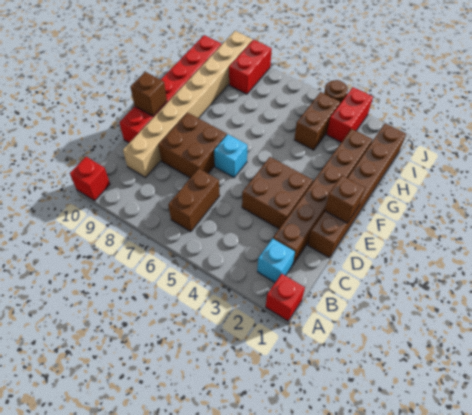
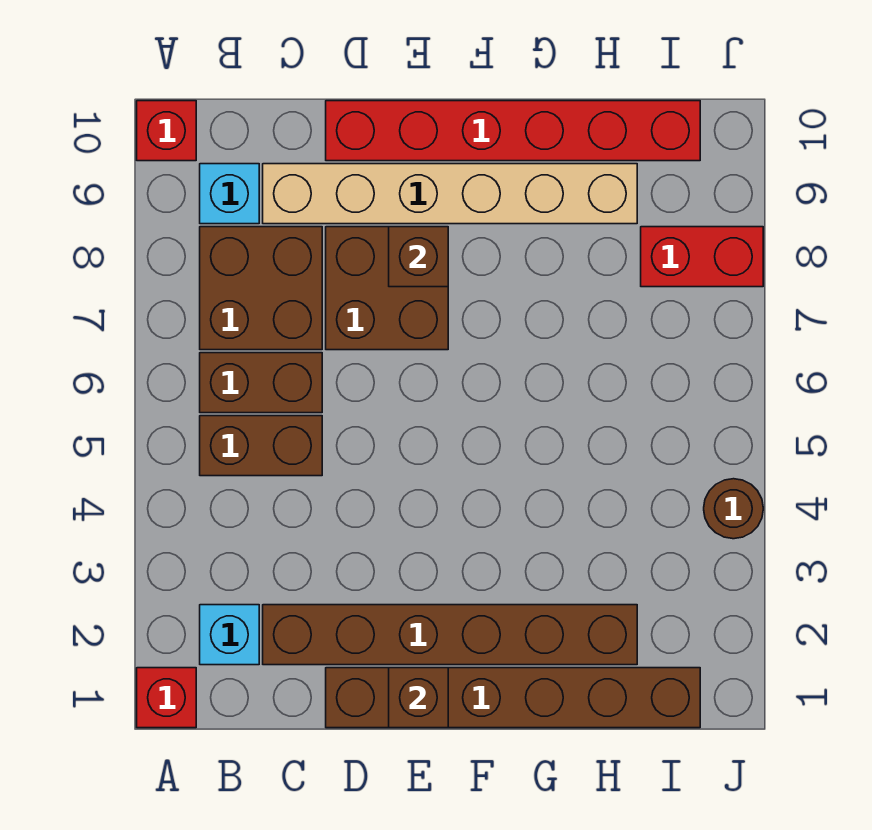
tan 1x8 brick [123,31,253,177] -> tan 1x6 brick [263,164,637,224]
brown 2x2 brick [242,157,313,229] -> brown 2x2 brick moved to [200,227,322,350]
cyan 1x1 brick [214,134,247,177] -> cyan 1x1 brick moved to [200,164,259,224]
brown 1x1 brick [130,72,167,116] -> brown 1x1 brick moved to [389,227,448,287]
brown 1x2 brick [294,92,340,150] -> brown 1x2 brick moved to [200,416,322,476]
red 1x2 brick [327,87,373,142] -> none

